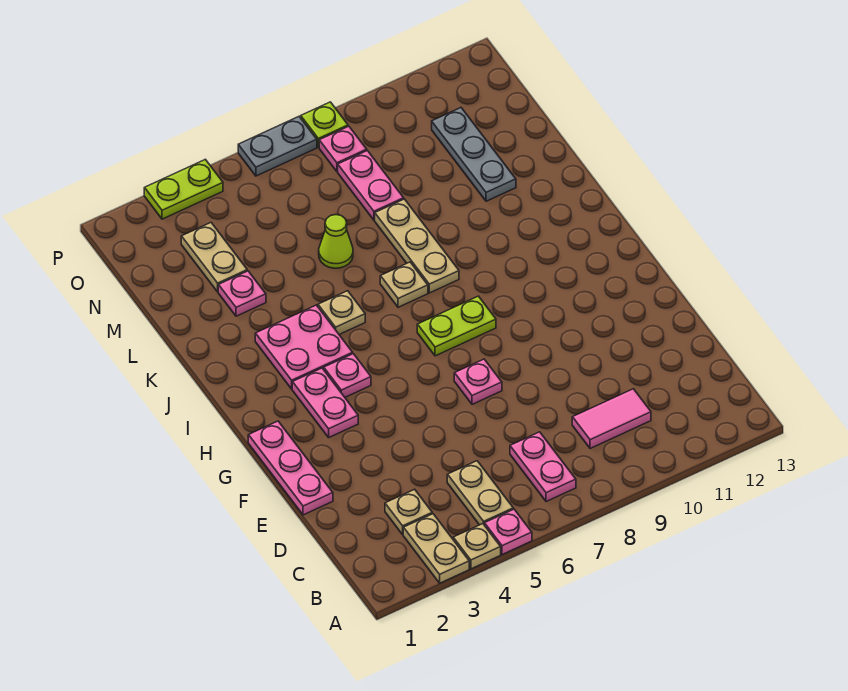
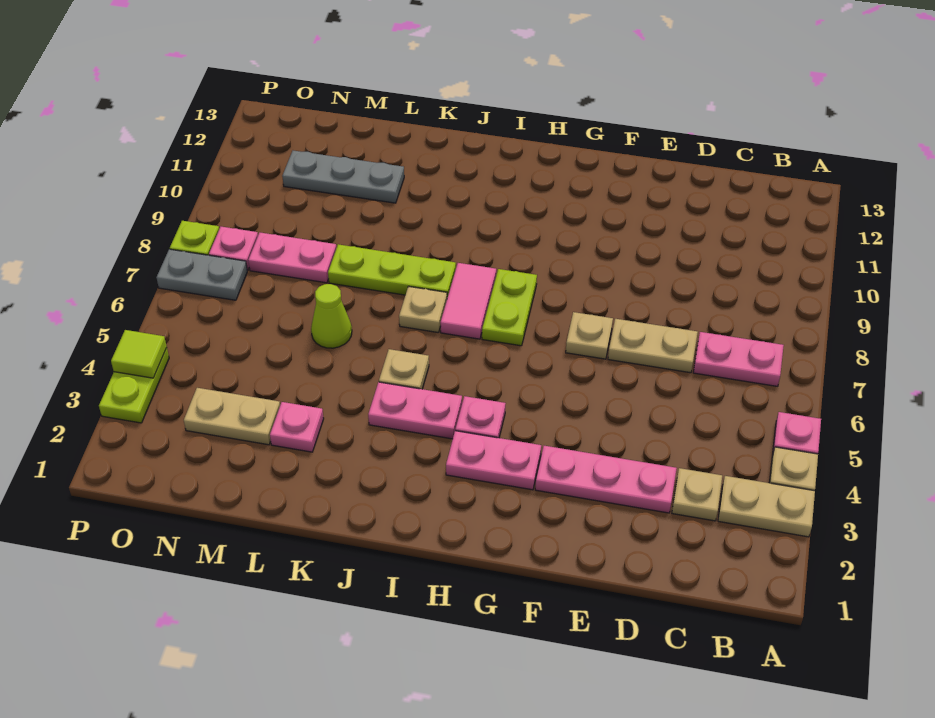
tan 1x2 plate [447,461,513,525] -> tan 1x2 plate moved to [608,319,698,373]
pink 1x2 tile [572,389,651,449] -> pink 1x2 tile moved to [440,263,496,339]
pink 1x3 plate [248,421,333,515] -> pink 1x3 plate moved to [535,446,677,513]
pink 1x1 plate [454,359,502,404] -> tan 1x1 plate [566,312,613,359]
pink 2x2 plate [255,305,353,389] -> pink 1x2 plate [368,382,462,439]
tan 1x3 plate [375,199,459,293] -> lime 1x3 plate [328,244,456,298]
none -> lime 1x1 tile [111,330,167,378]
grey 1x2 plate [238,117,317,176] -> grey 1x2 plate turned to [156,249,247,300]

